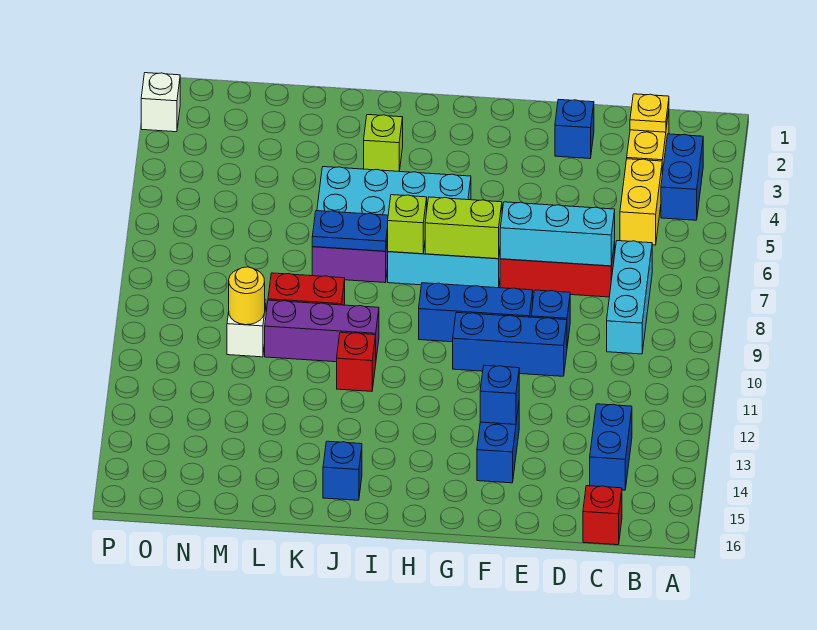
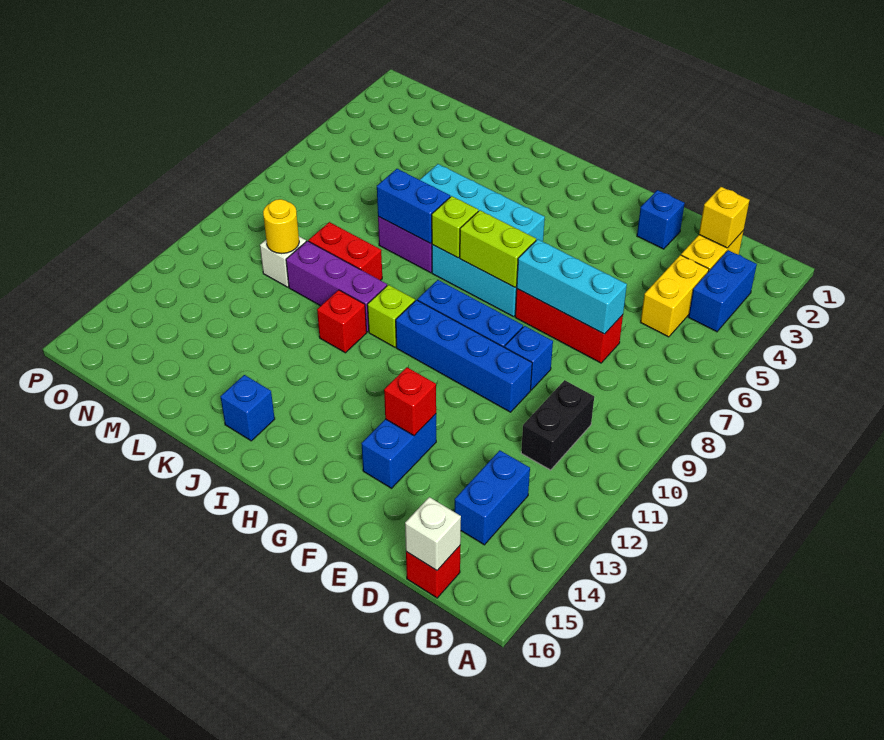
yellow 1x1 plate [630,94,669,132] -> yellow 1x1 brick [699,187,750,248]
cyan 1x3 brick [607,241,652,354] -> none
none -> black 1x2 brick [521,380,594,470]
blue 1x3 brick [453,312,567,376] -> blue 1x4 brick [396,300,532,412]
blue 1x1 brick [480,365,519,425] -> red 1x1 brick [384,367,436,436]
lime 1x1 brick [364,115,403,171] -> lime 1x1 brick moved to [367,285,415,347]
blue 1x2 plate [312,211,388,251] -> blue 1x2 brick [377,169,450,244]
white 1x1 brick [141,73,180,132] -> white 1x1 brick moved to [405,497,461,570]

